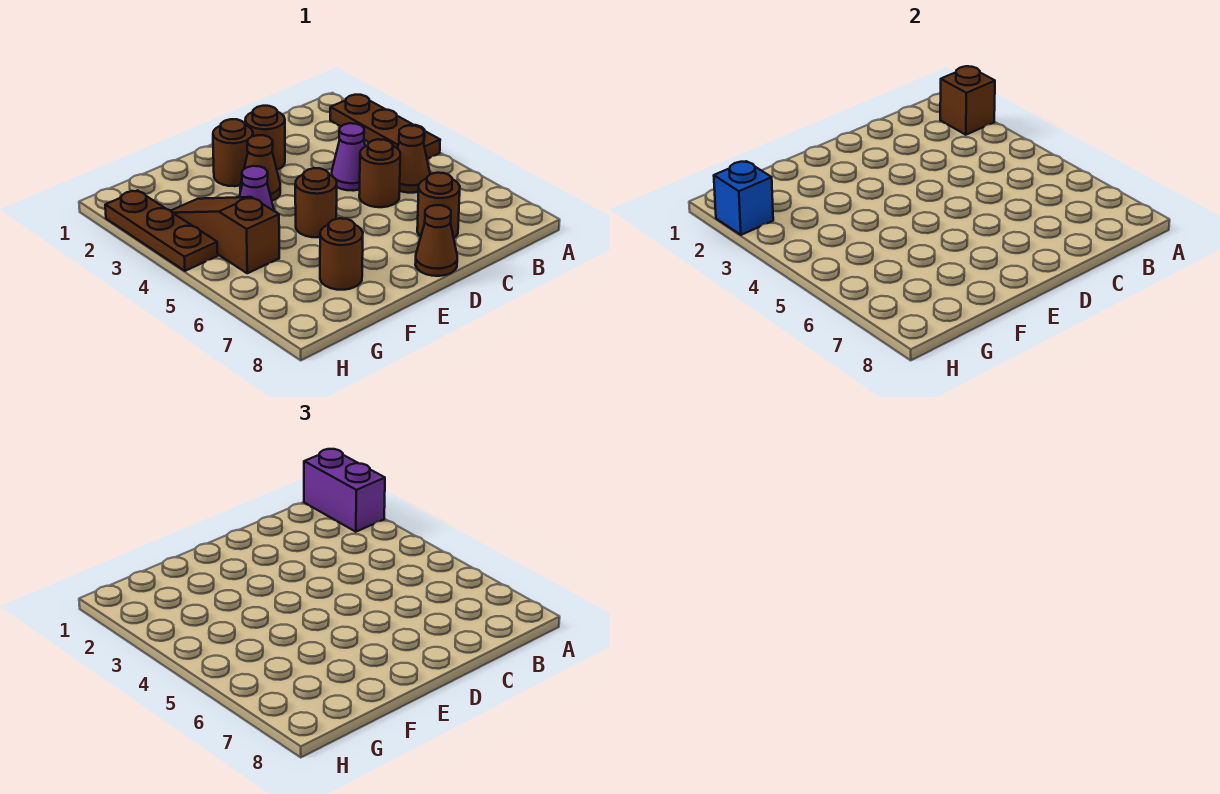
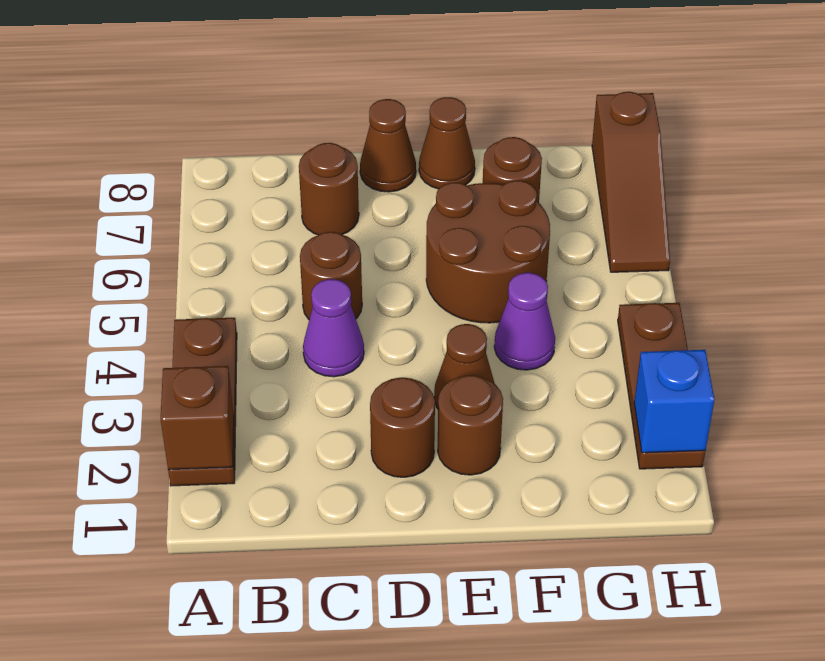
purple 1x2 brick [304,449,385,532] -> none
brown 1x1 cone [397,125,430,193] -> brown 1x1 cone moved to [419,97,475,189]
brown 1x1 round brick [295,168,337,237] -> brown 2x2 round brick [426,180,550,323]
brown 1x3 slope [171,197,279,273] -> brown 1x3 slope moved to [592,92,670,272]

